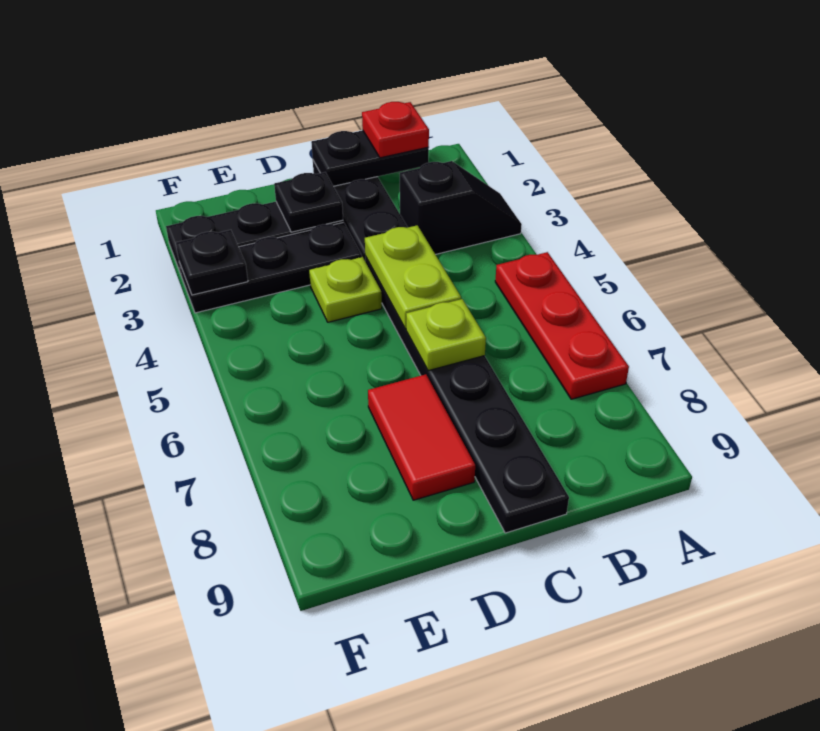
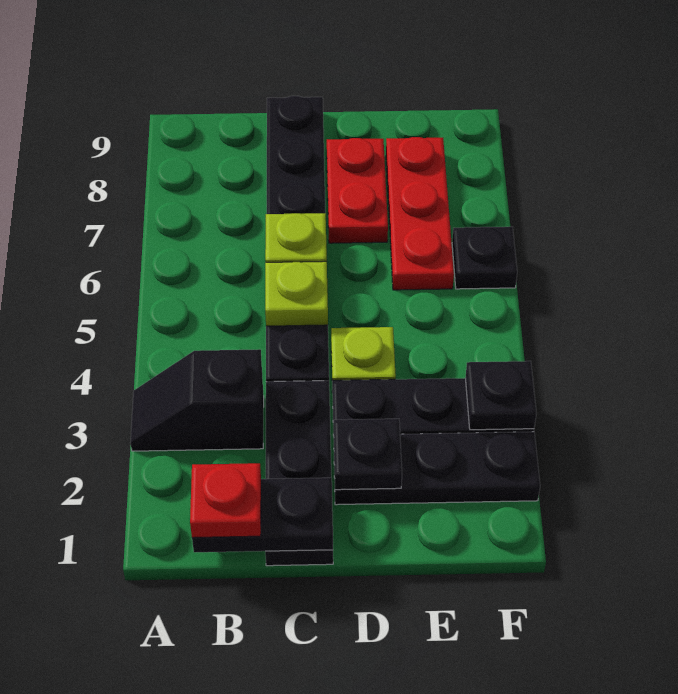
red 1x3 plate [495,252,629,399] -> red 1x3 plate moved to [386,137,454,290]
lime 1x2 plate [365,225,461,329] -> lime 1x1 plate [265,261,328,326]
red 1x2 tile [368,374,475,500] -> red 1x2 plate [327,138,388,243]
none -> black 1x1 plate [452,227,517,289]

